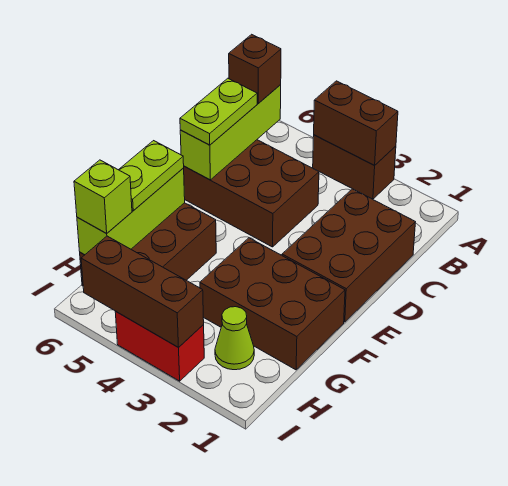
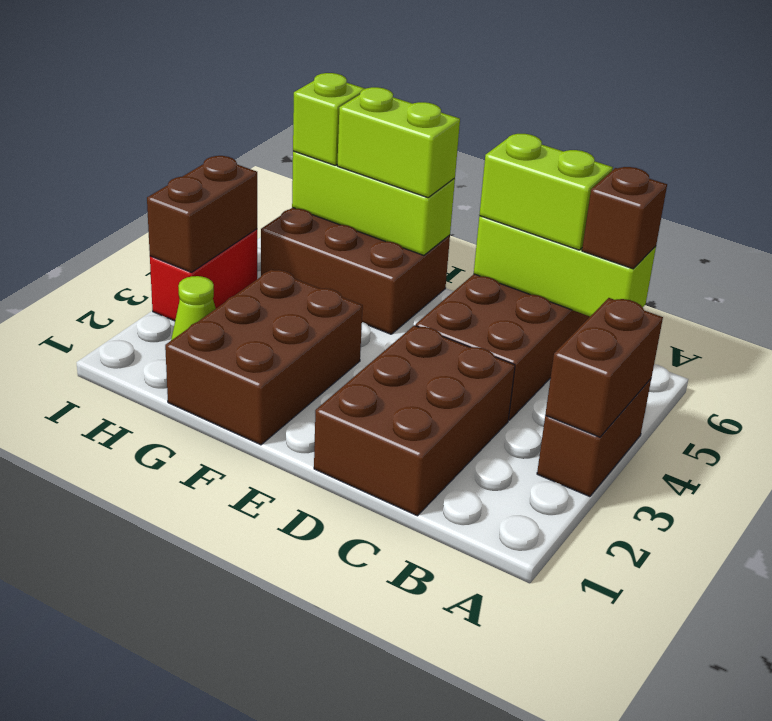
brown 2x3 brick [282,189,415,322] -> brown 2x3 brick turned to [314,325,515,516]
lime 1x2 plate [180,78,257,145] -> lime 1x2 brick [479,134,613,250]
lime 1x2 plate [119,141,184,211] -> lime 1x2 brick [337,87,460,198]
brown 1x3 brick [81,236,204,348] -> brown 1x2 brick [147,156,257,272]

